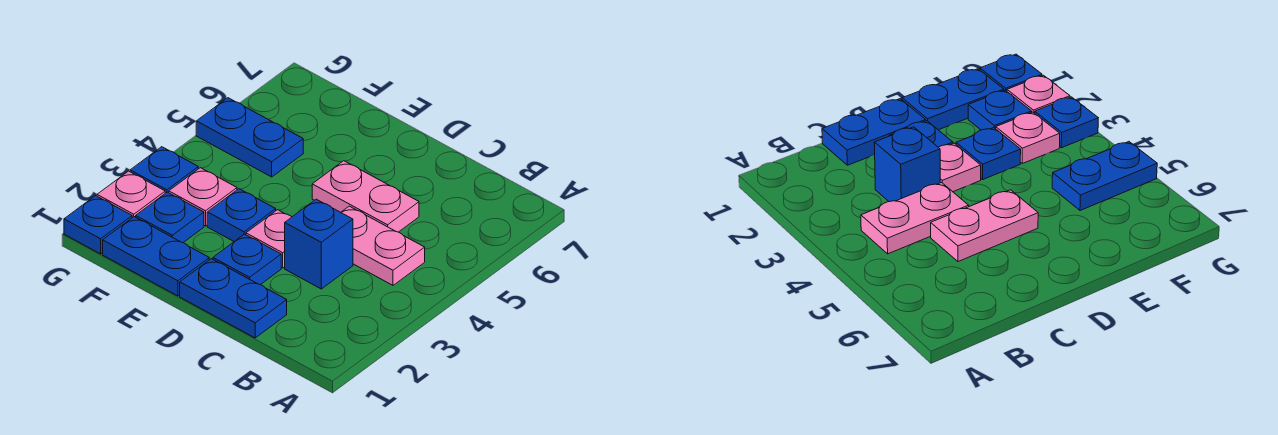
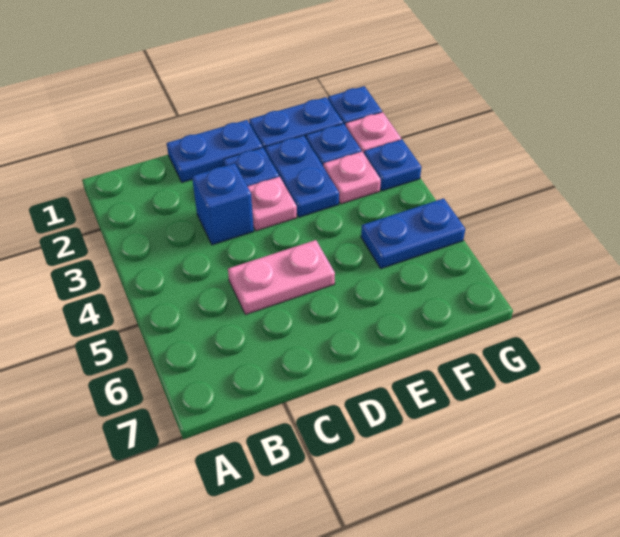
pink 1x2 plate [341,206,425,285] -> none
blue 1x1 plate [207,189,276,241] -> blue 1x2 plate [265,135,339,217]

